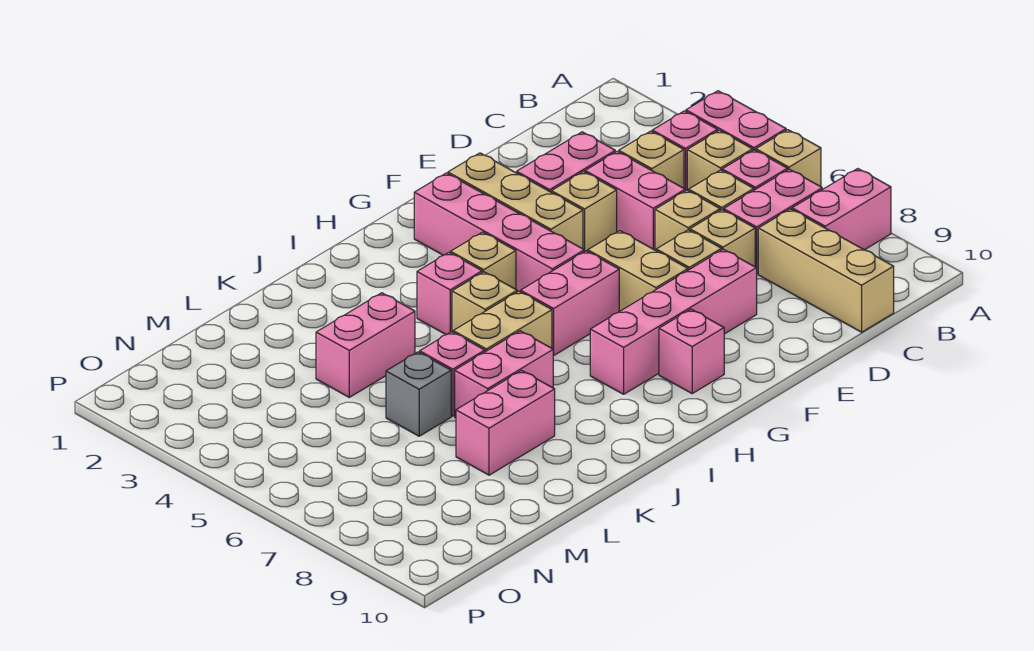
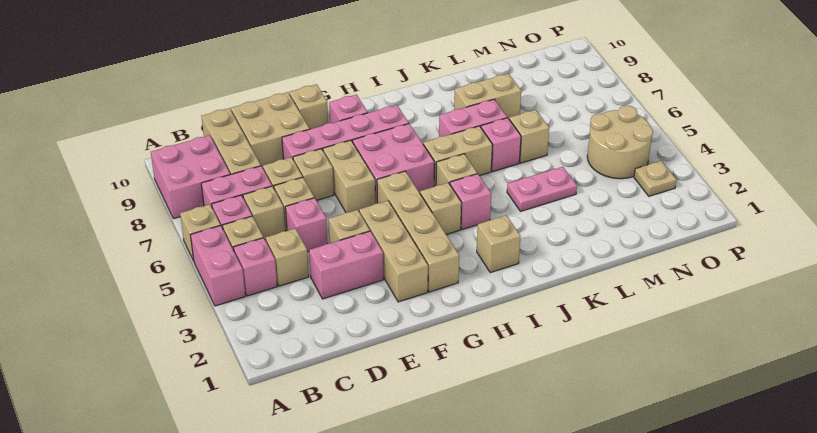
pink 1x2 brick [792,169,891,250] -> pink 2x2 brick [151,135,230,219]
pink 1x2 brick [585,151,685,250] -> pink 1x1 brick [285,198,328,252]
none -> tan 2x2 brick [231,92,309,168]
none -> tan 1x1 brick [289,84,328,129]
pink 1x4 brick [414,173,585,292] -> tan 1x4 brick [377,171,459,292]
pink 1x2 brick [520,251,619,355] -> pink 2x2 brick [353,124,434,204]
none -> tan 1x1 brick [477,215,520,273]
pink 1x2 brick [316,293,415,397] -> pink 1x2 plate [507,167,577,211]
pink 1x2 brick [456,371,555,475] -> tan 1x2 brick [454,73,521,119]
grey 1x1 brick [386,352,451,436] -> tan 1x1 brick [509,110,549,163]
none -> tan 2x2 round brick [587,106,653,179]
none -> tan 1x1 plate [634,161,676,196]

